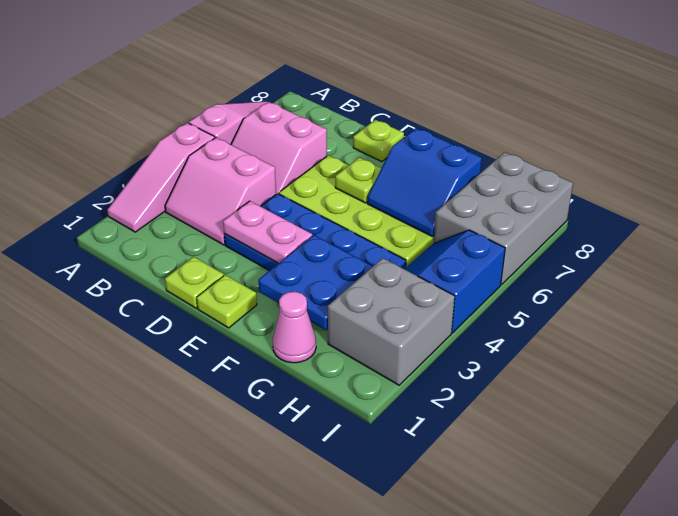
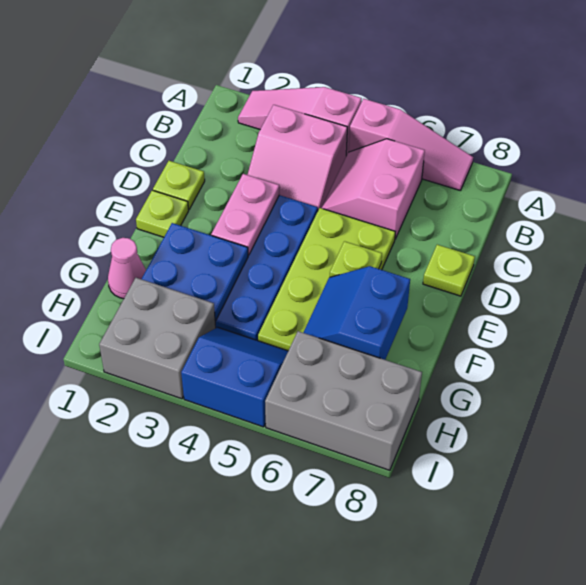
pink 2x2 slope [165,137,276,245] -> pink 2x2 slope turned to [248,105,347,210]

